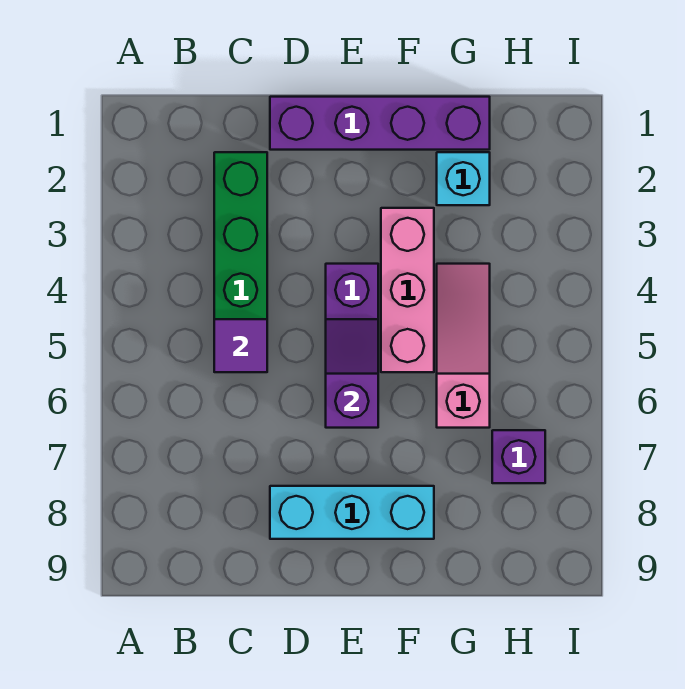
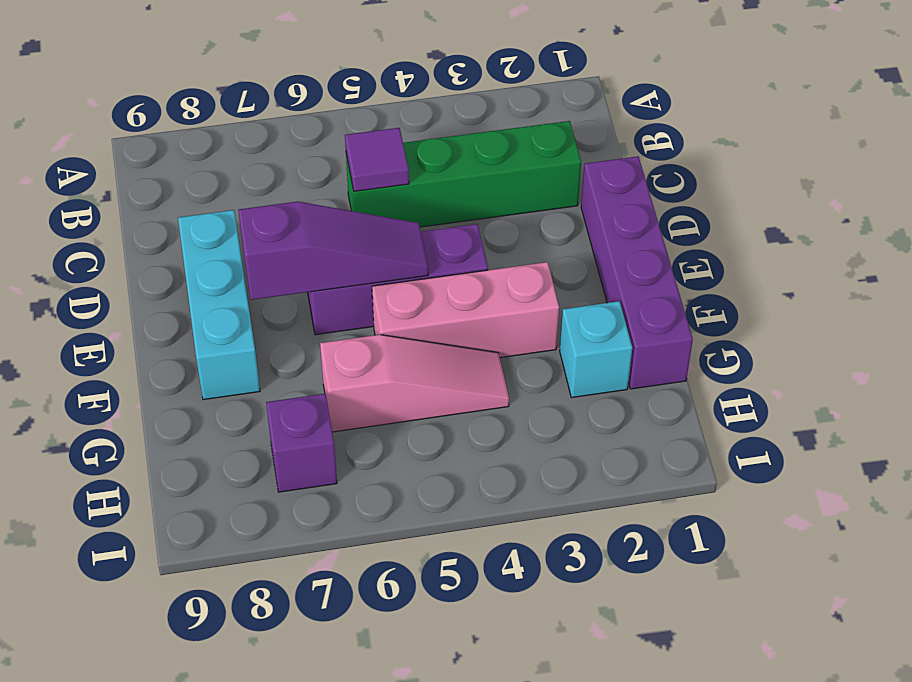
purple 1x2 slope [326,319,378,428] -> purple 1x3 slope [238,202,428,300]

